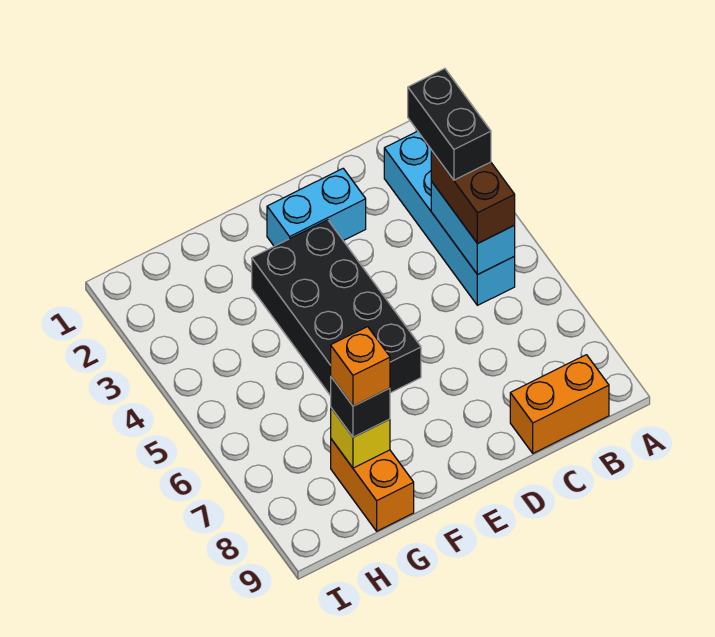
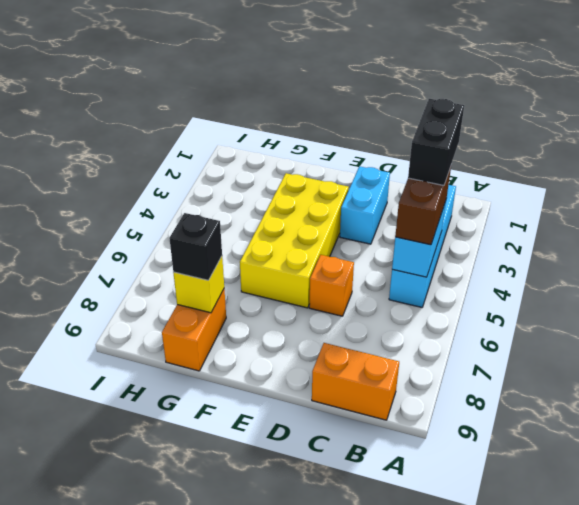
cyan 1x2 brick [267,169,366,246] -> cyan 1x2 brick turned to [340,166,390,244]
black 2x4 brick [252,220,421,396] -> yellow 2x4 brick [240,173,349,308]
orange 1x1 brick [331,327,390,406] -> orange 1x1 brick moved to [309,255,354,316]

